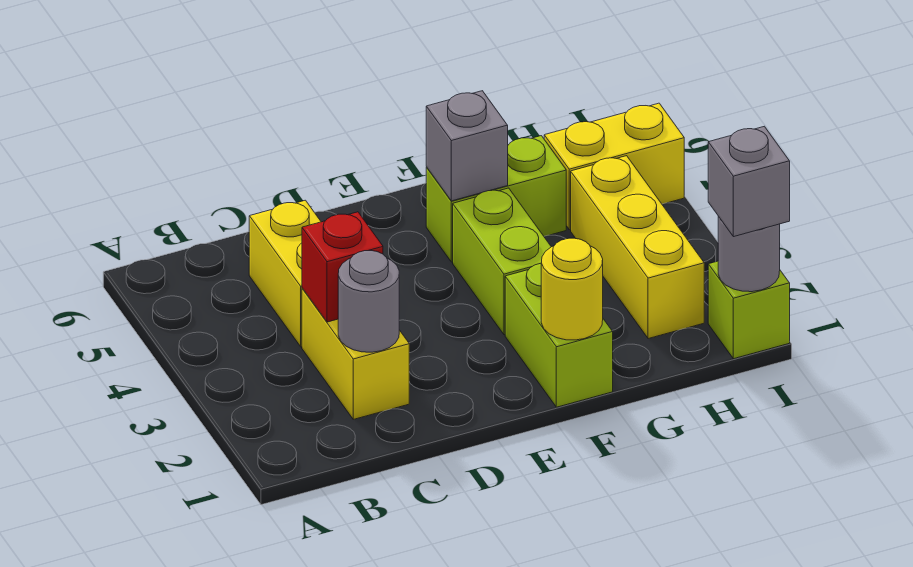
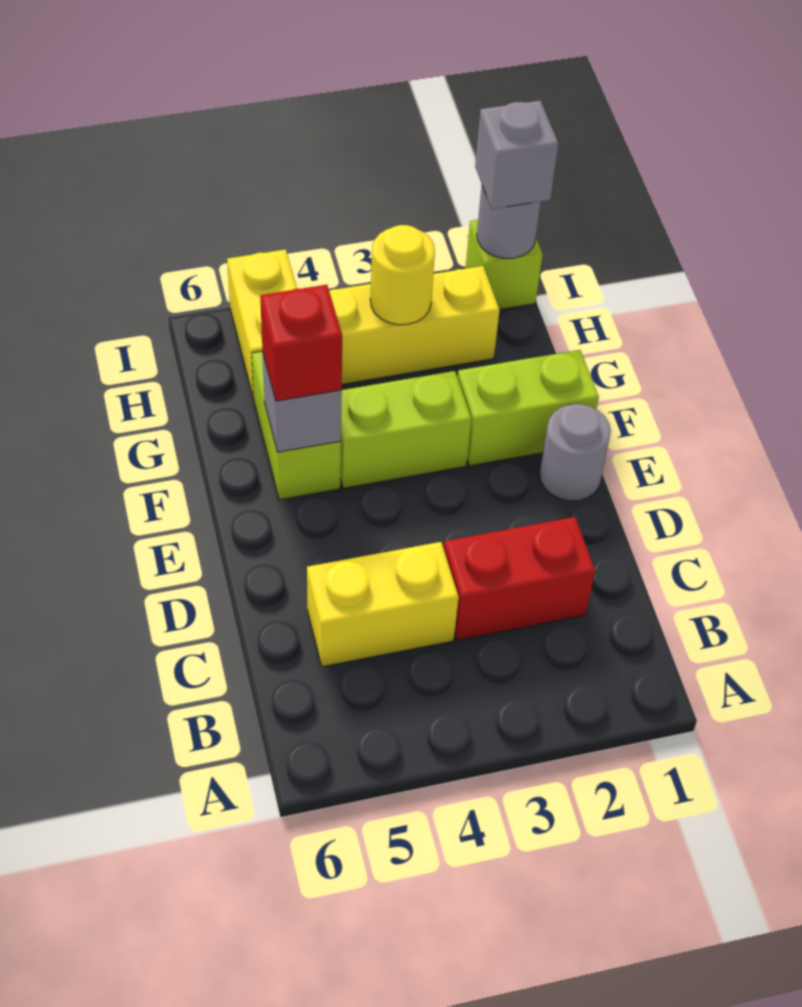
yellow 1x2 brick [302,288,409,419] -> red 1x2 brick [444,517,595,640]
grey 1x1 round brick [338,251,399,352] -> grey 1x1 round brick moved to [540,404,611,501]
red 1x1 brick [302,212,383,322] -> red 1x1 brick moved to [260,285,342,401]
yellow 1x1 round brick [541,238,603,340] -> yellow 1x1 round brick moved to [370,225,435,325]

